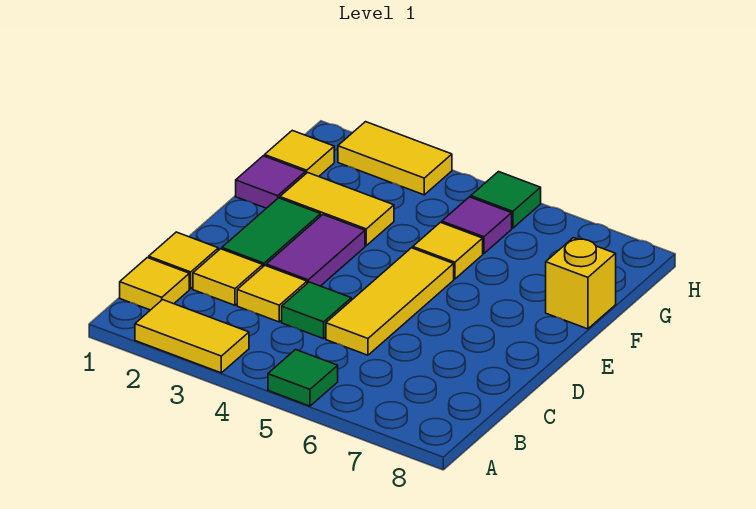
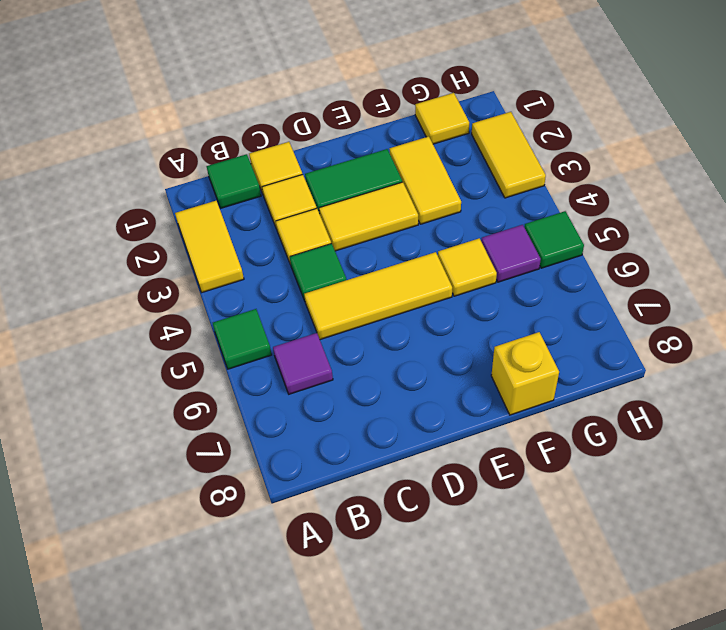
yellow 1x1 tile [120,258,189,310] -> green 1x1 tile [206,154,261,208]
purple 1x2 tile [266,215,365,286] -> yellow 1x2 tile [319,182,418,251]
purple 1x1 tile [236,156,305,208] -> purple 1x1 tile moved to [273,333,333,394]

